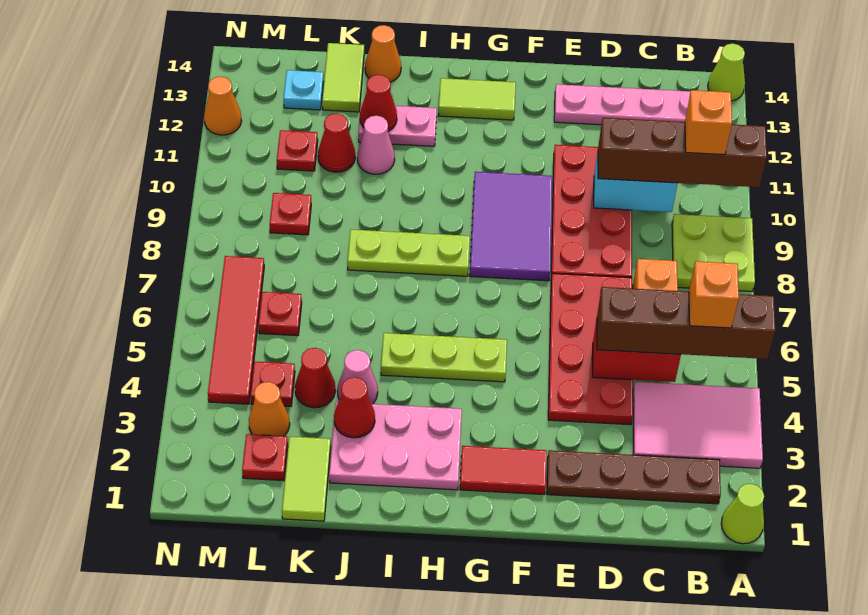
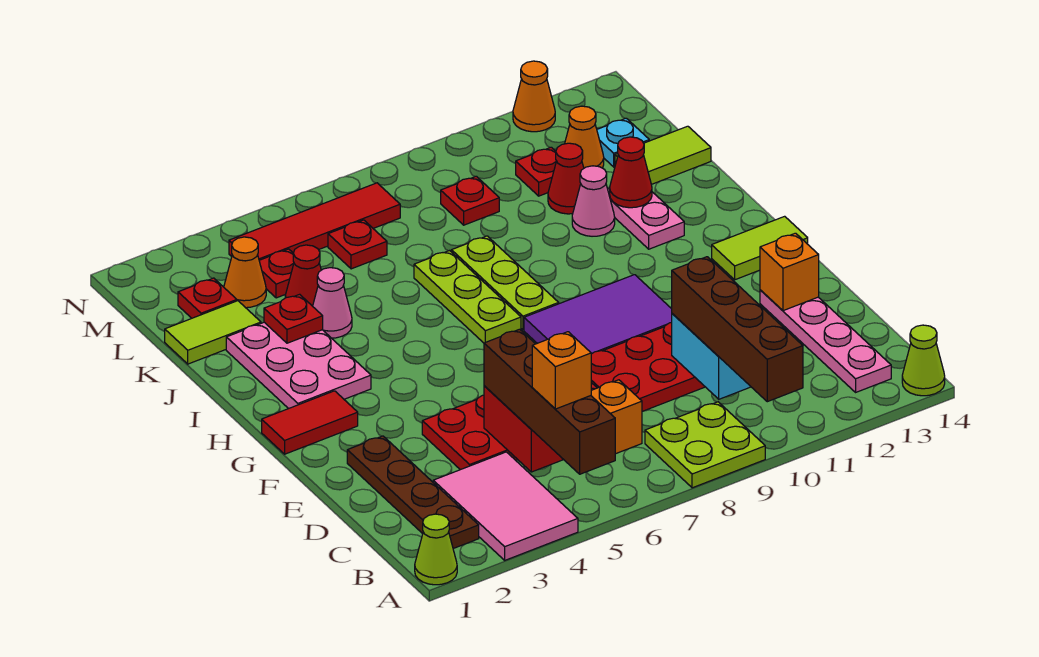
orange 1x1 brick [685,90,732,155] -> orange 1x1 brick moved to [760,233,819,311]
red 1x2 tile [460,446,547,494] -> red 1x2 tile turned to [262,391,358,454]
lime 1x3 plate [381,333,507,382] -> lime 1x3 plate moved to [414,251,521,343]
lime 1x2 tile [438,78,516,120] -> lime 1x2 tile turned to [712,216,808,280]
red 1x1 cone [334,377,375,438] -> red 1x1 plate [264,294,323,343]
orange 1x1 cone [365,25,401,82] -> orange 1x1 cone moved to [565,106,604,168]

